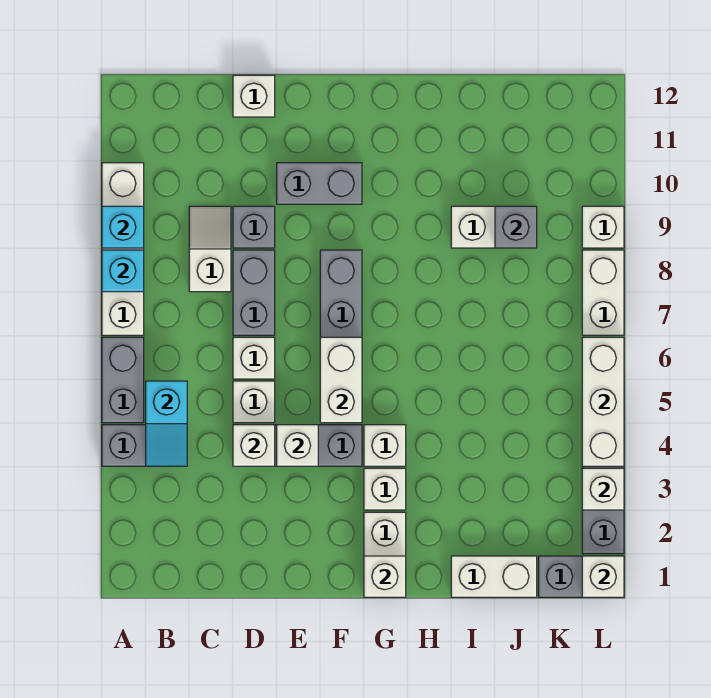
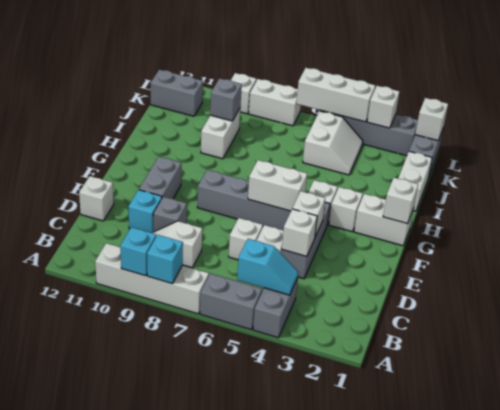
grey 1x2 brick [233,250,275,335] -> grey 1x2 brick moved to [151,70,203,116]
none -> cyan 1x1 brick [128,190,162,233]
none -> white 2x2 slope [303,111,363,175]

